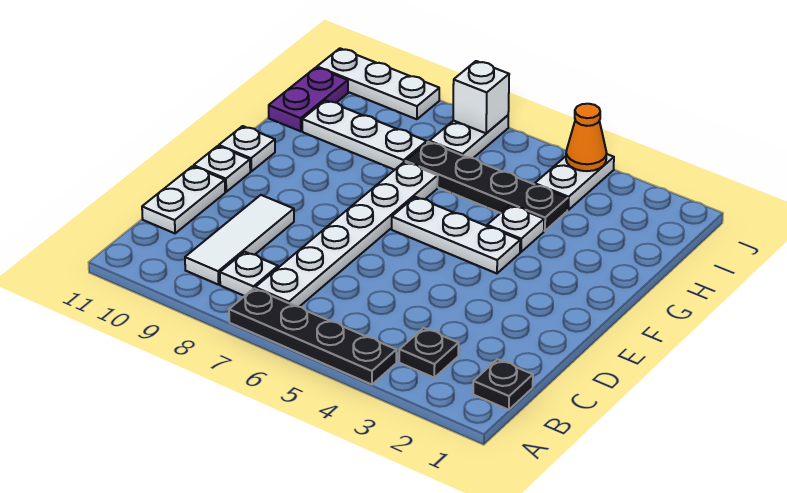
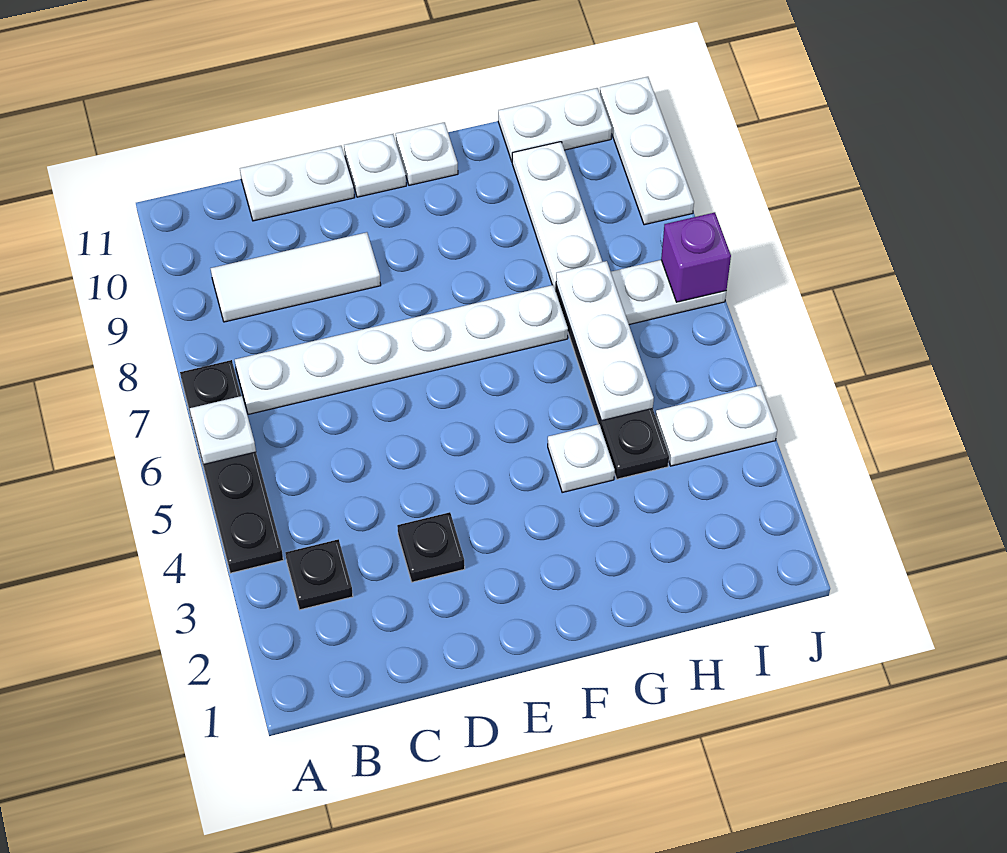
black 1x1 plate [473,359,533,410] -> black 1x1 plate moved to [397,512,465,582]
white 1x1 plate [220,252,278,296] -> white 1x1 plate moved to [190,396,256,465]
white 1x3 plate [392,197,520,273] -> white 1x3 plate moved to [556,261,654,421]
purple 1x2 plate [269,68,348,131] -> white 1x2 plate [498,88,612,161]
orange 1x1 cone [566,104,606,171] -> none
white 1x1 brick [453,61,509,133] -> purple 1x1 brick [661,212,731,302]

